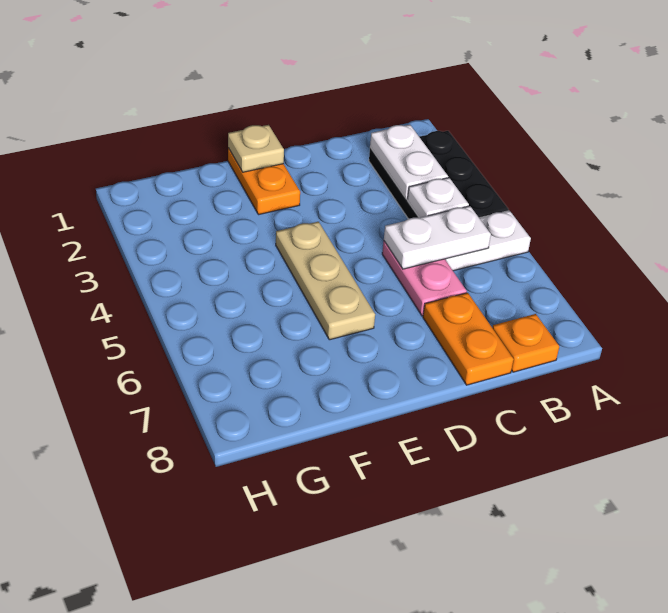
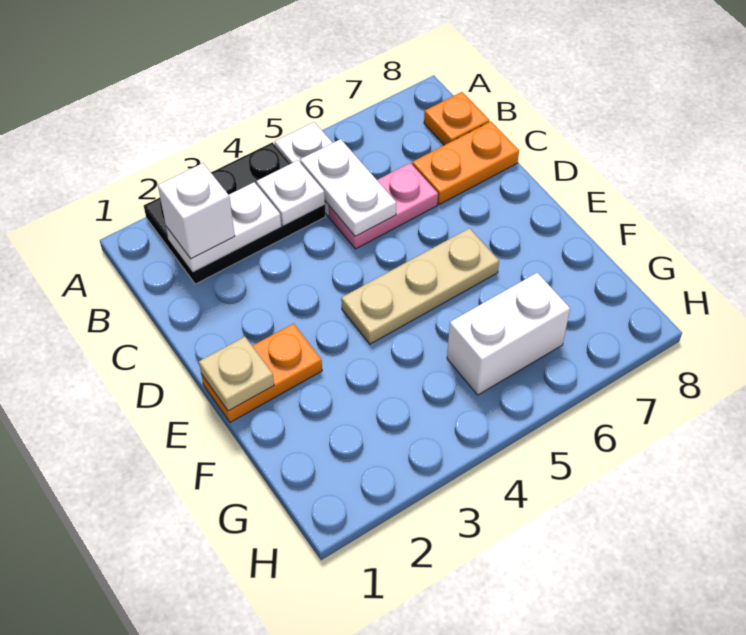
none -> white 1x1 brick [158,163,235,259]
none -> white 1x2 brick [447,273,570,395]

